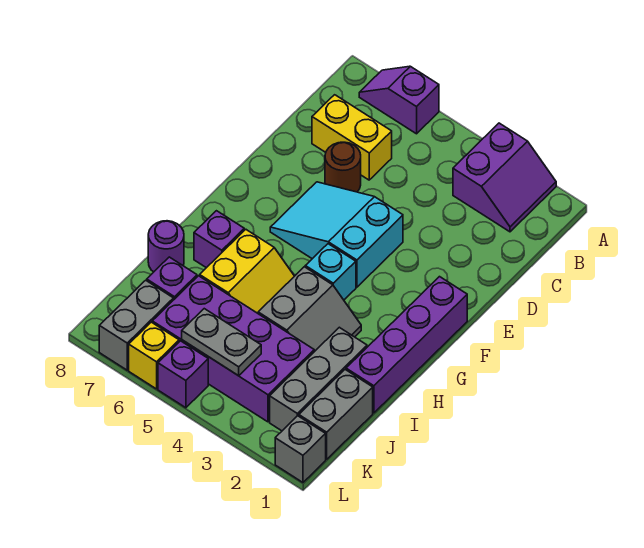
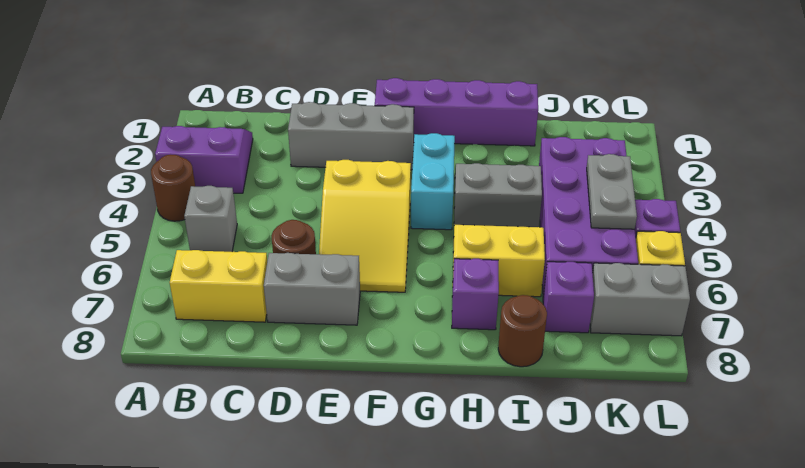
none -> brown 1x1 round brick [151,155,195,221]
purple 1x2 slope [359,66,439,134] -> none
yellow 1x2 brick [312,95,392,180] -> yellow 1x2 brick turned to [170,250,267,322]
cyan 2x3 slope [270,182,403,287] -> yellow 2x3 slope [319,160,411,292]
cyan 1x1 brick [305,244,356,300] -> cyan 1x2 brick [411,133,455,230]
grey 1x3 brick [270,327,367,431] -> grey 1x3 brick moved to [288,102,414,170]
purple 1x1 round brick [148,221,184,272] -> brown 1x1 round brick [498,295,547,367]
grey 1x2 brick [299,370,373,459] -> grey 1x2 brick moved to [264,253,360,325]
grey 1x1 brick [275,416,326,482] -> grey 1x1 brick moved to [184,186,237,252]

